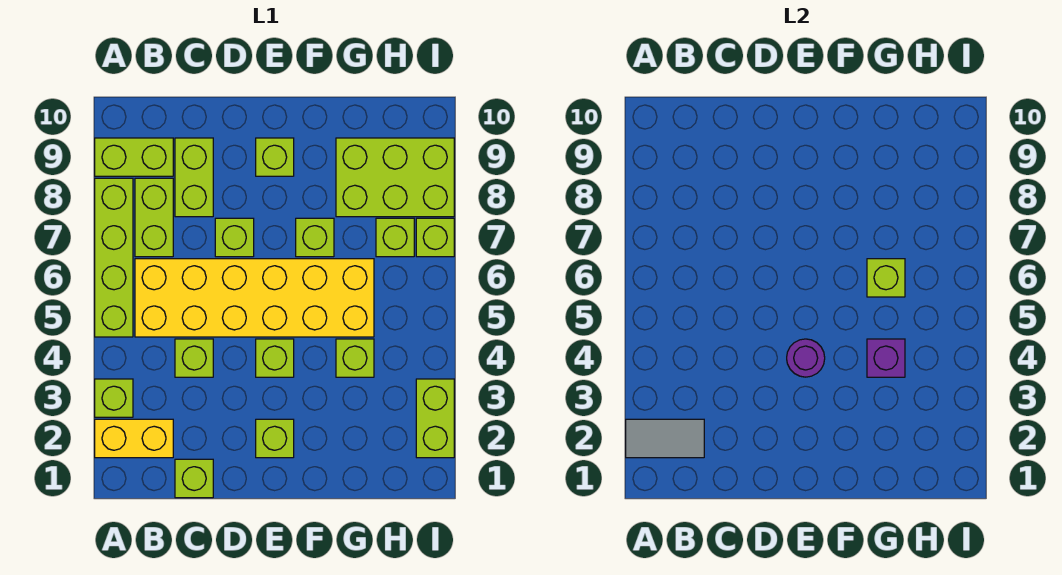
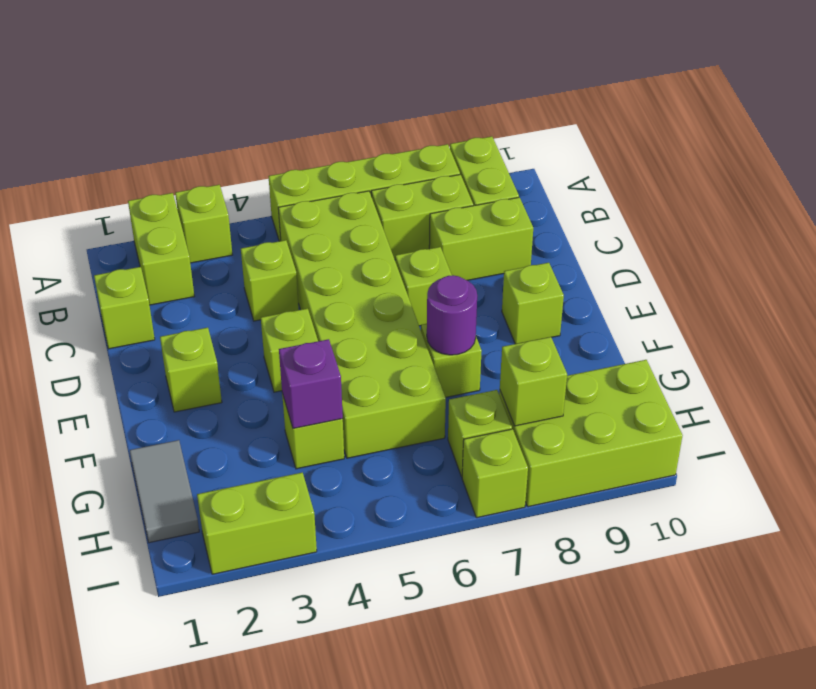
yellow 1x2 brick [95,419,173,458] -> lime 1x2 brick [128,193,194,305]
grey 1x2 tile [626,419,704,458] -> grey 1x2 tile moved to [130,440,199,543]
yellow 2x6 brick [135,259,374,337] -> lime 2x6 brick [278,191,446,458]
purple 1x1 round brick [787,339,825,377] -> purple 1x1 round brick moved to [427,275,477,355]
lime 1x1 brick [867,259,905,297] -> lime 1x1 brick moved to [500,337,567,426]
lime 2x3 brick [336,138,454,217] -> lime 2x3 brick turned to [499,360,683,507]

